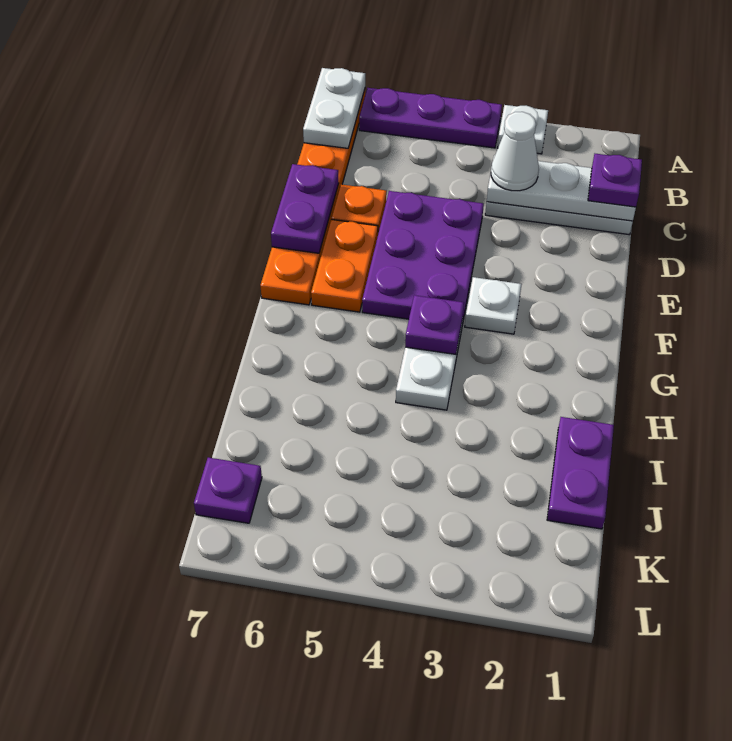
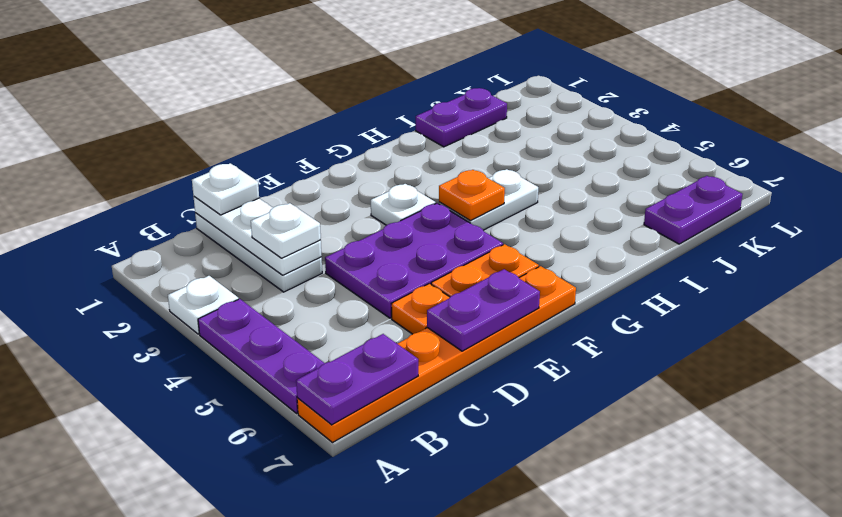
white 1x2 plate [303,68,365,148] -> purple 1x2 plate [296,334,418,425]
purple 1x1 plate [588,154,642,207] -> white 1x1 plate [192,163,259,215]
white 1x1 cone [491,112,539,191] -> white 1x1 plate [251,203,321,258]
purple 1x1 plate [405,295,464,354] -> orange 1x1 plate [439,170,505,221]
purple 1x1 plate [194,458,262,523] -> purple 1x2 plate [644,176,742,244]

